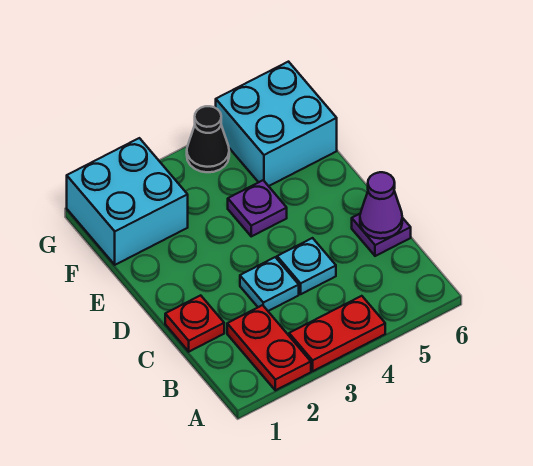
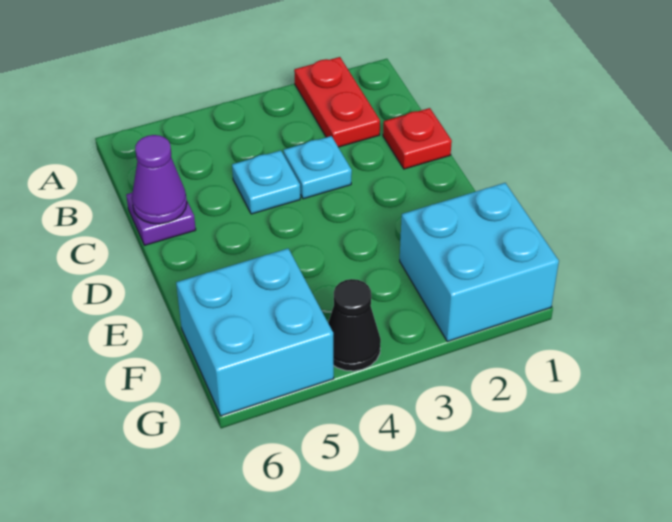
red 1x2 plate [289,296,385,371] -> none
purple 1x1 plate [228,180,287,236] -> none

